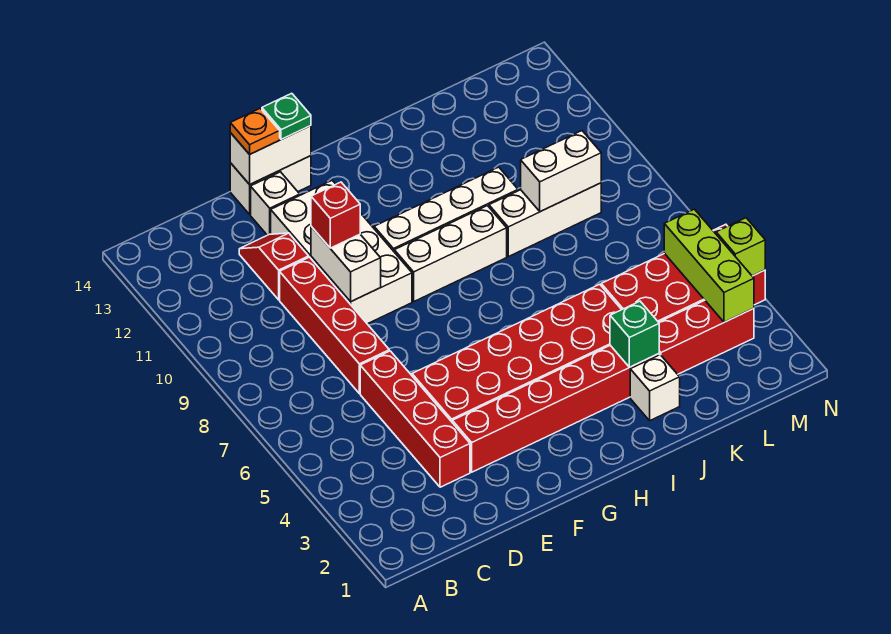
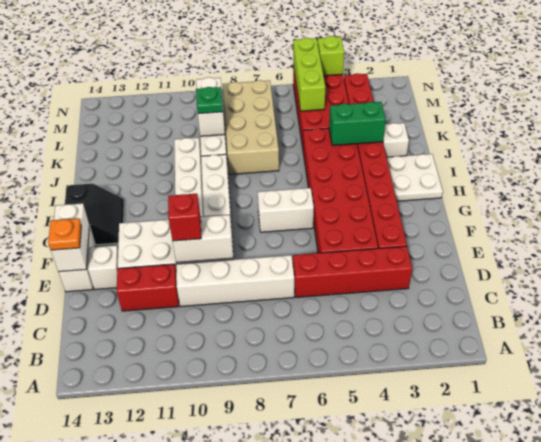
red 1x4 brick [280,257,389,394] -> white 1x4 brick [176,255,294,307]
red 1x2 slope [239,233,309,300] -> red 1x2 brick [117,264,179,311]
green 1x1 plate [262,93,311,139] -> green 1x1 plate moved to [196,87,223,114]
none -> white 1x2 brick [258,188,314,232]
none -> black 2x2 slope [65,184,124,245]
none -> white 2x2 plate [387,154,443,201]
green 1x1 brick [610,301,659,367] -> green 1x2 brick [329,102,386,146]
none -> tan 2x4 brick [223,80,279,174]
lime 1x3 brick [664,209,754,322] -> lime 1x3 brick turned to [293,38,325,111]

